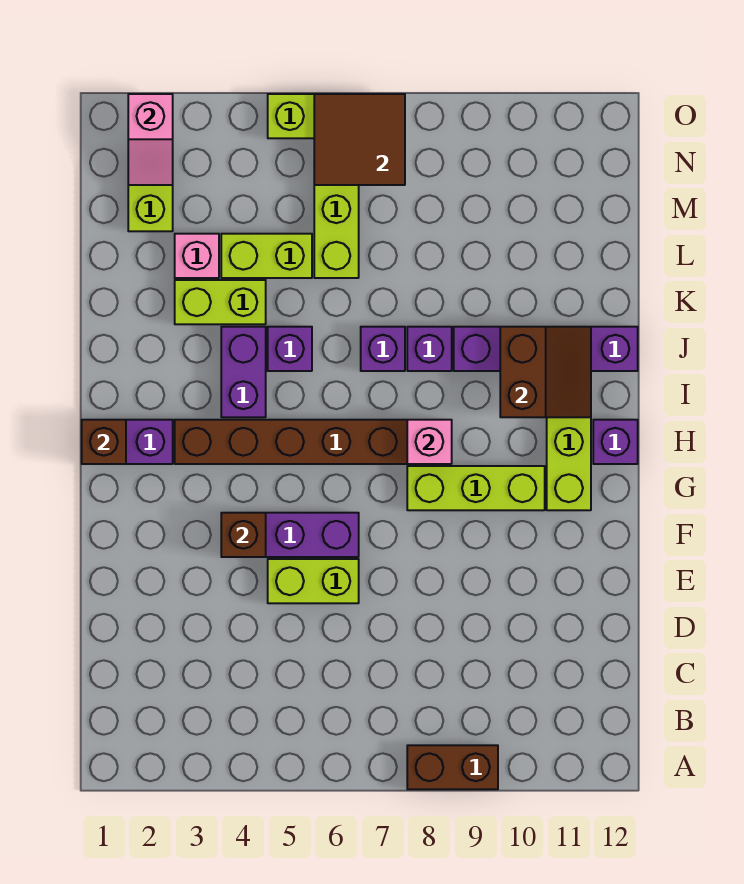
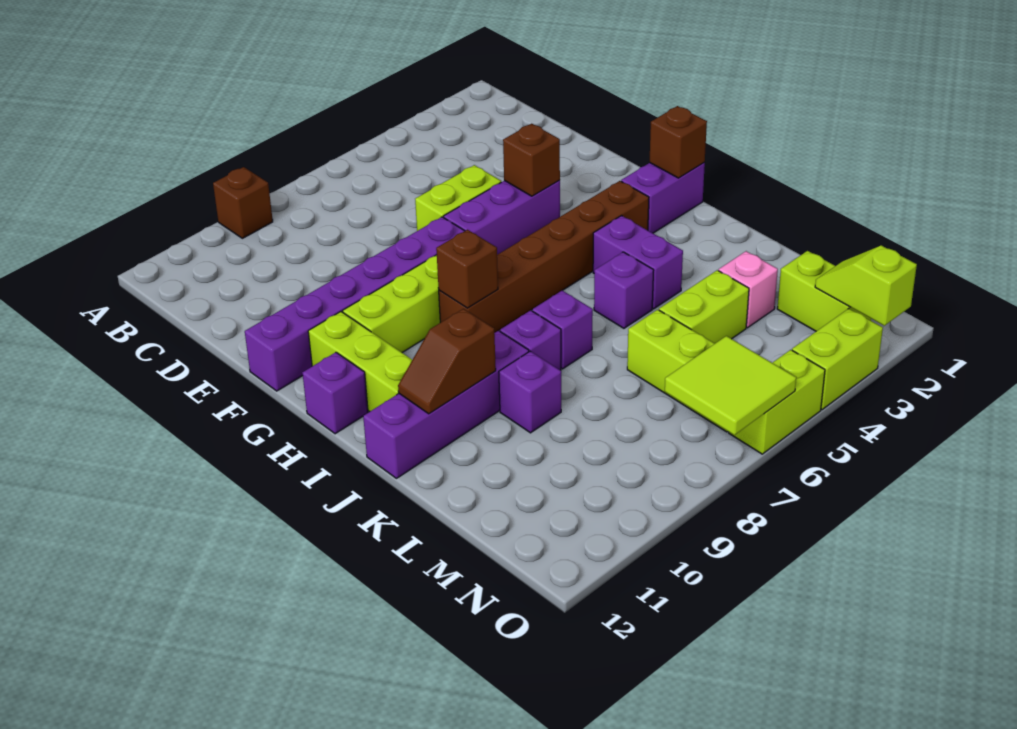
brown 1x2 brick [407,745,498,789] -> brown 1x1 brick [213,167,273,238]
none -> purple 1x6 brick [245,217,464,391]
pink 1x1 brick [407,420,452,464] -> brown 1x1 brick [436,230,498,308]
brown 2x2 slope [500,327,591,417] -> brown 1x2 slope [398,309,496,414]
lime 1x2 brick [175,280,266,324] -> lime 1x2 brick moved to [792,308,883,410]
none -> purple 1x1 brick [499,351,561,433]
pink 1x2 slope [128,94,173,185] -> lime 1x2 slope [815,245,917,326]
brown 2x2 tile [314,94,405,185] -> lime 2x2 tile [665,336,796,435]

